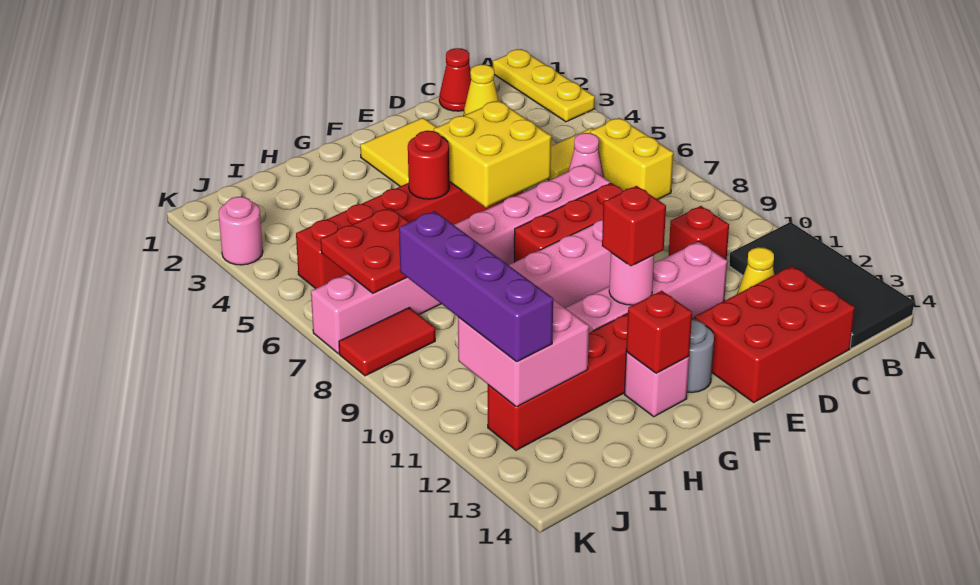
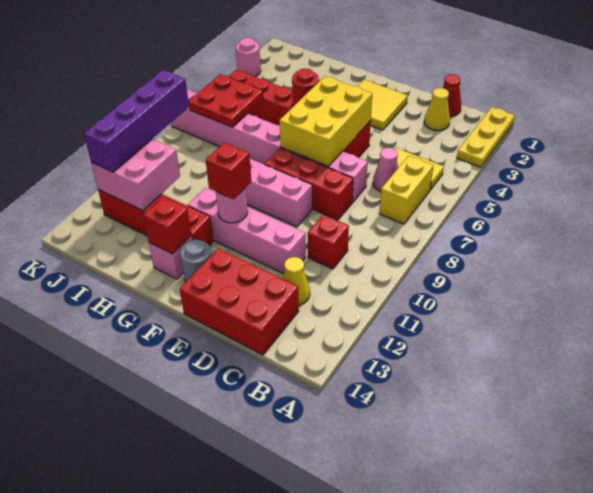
black 2x4 tile [729,222,914,348] -> none
yellow 2x2 brick [434,100,551,208] -> yellow 2x3 brick [280,76,372,166]
red 1x2 tile [339,307,435,376] -> none

